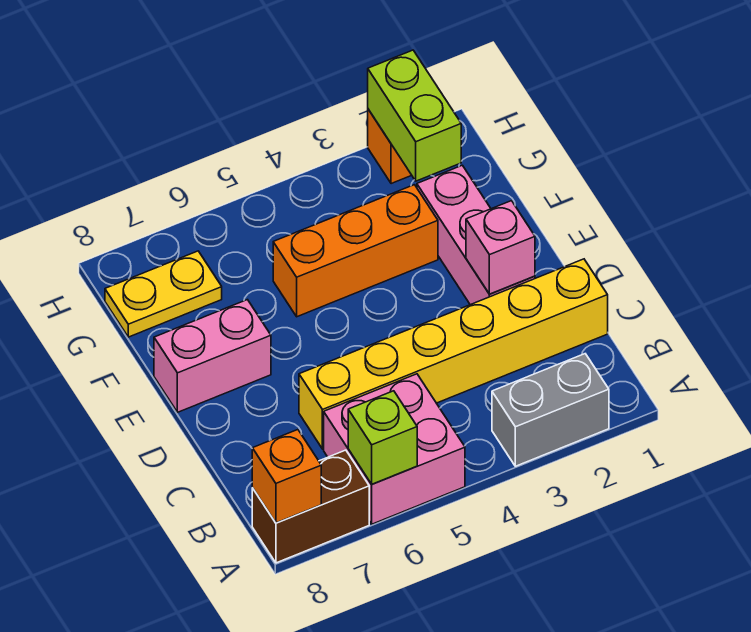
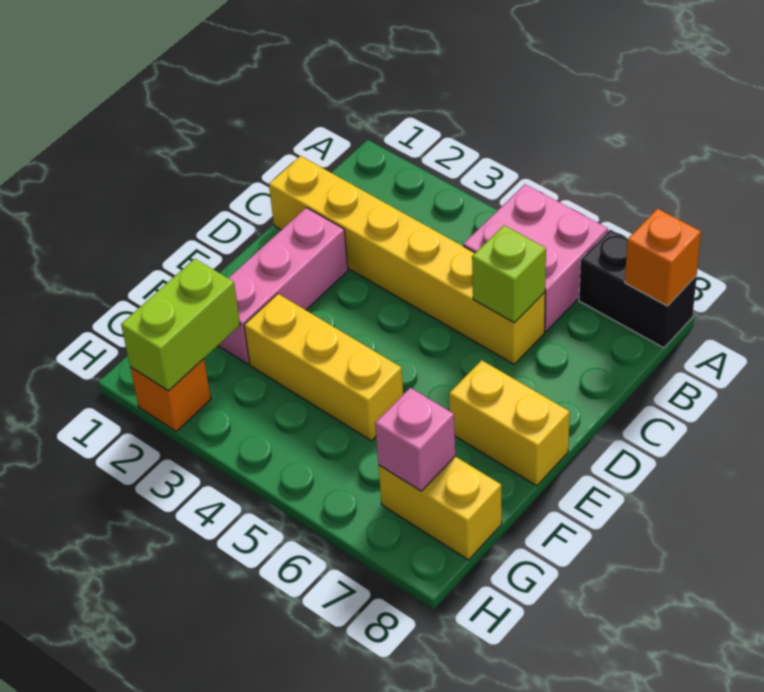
grey 1x2 brick [492,354,609,466] -> none
lime 1x1 brick [348,391,417,484] -> lime 1x1 brick moved to [472,225,546,322]
brown 1x2 brick [252,450,369,563] -> black 1x2 brick [579,230,697,348]
pink 1x1 brick [466,201,535,294] -> pink 1x1 brick moved to [375,388,455,491]
pink 1x2 brick [154,300,271,412] -> yellow 1x2 brick [449,360,570,486]
orange 1x3 brick [273,185,438,317] -> yellow 1x3 brick [244,294,403,441]
yellow 1x2 plate [105,251,222,337] -> yellow 1x2 brick [378,457,502,560]

